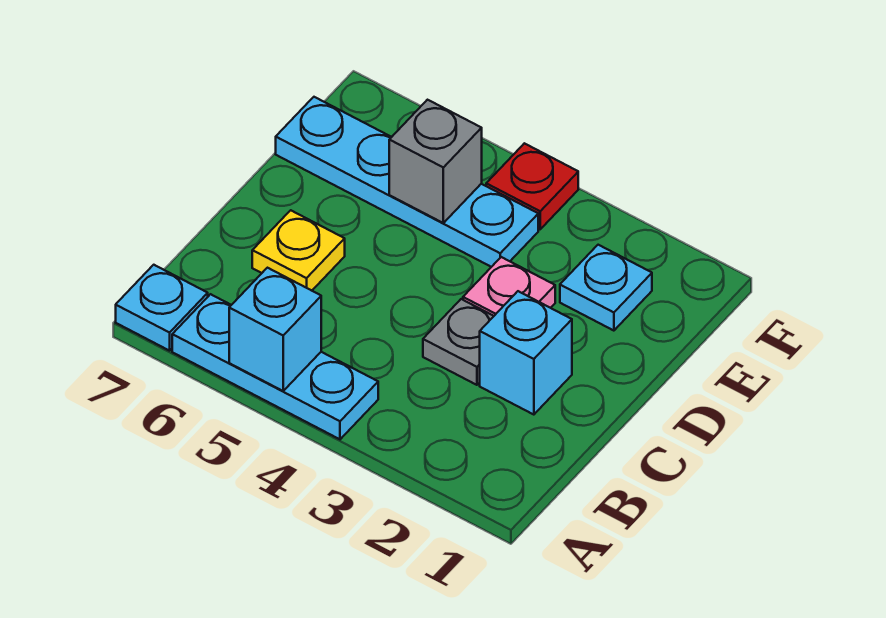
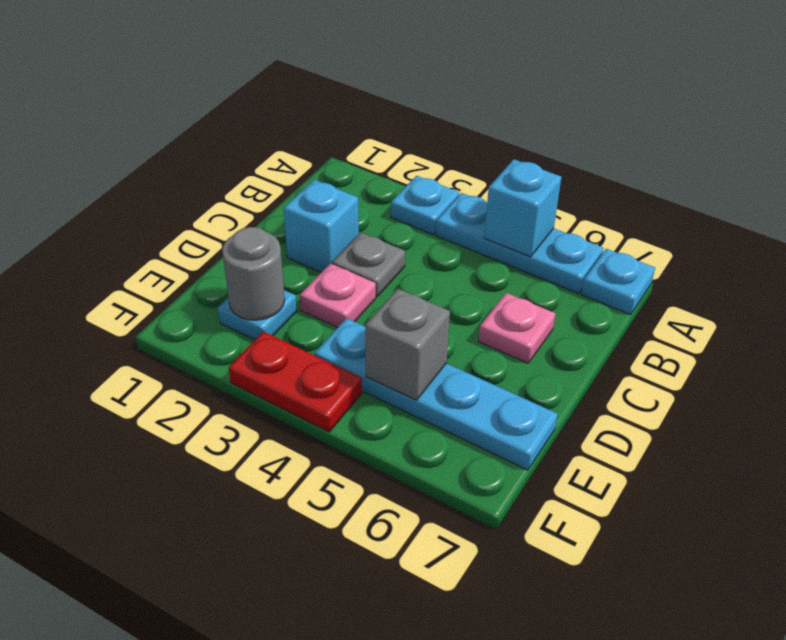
none -> cyan 1x1 plate [391,176,459,235]
yellow 1x1 plate [252,210,345,291] -> pink 1x1 plate [478,293,556,363]
none -> grey 1x1 round brick [222,227,285,320]
red 1x1 plate [486,143,578,229] -> red 1x2 plate [229,331,362,432]

